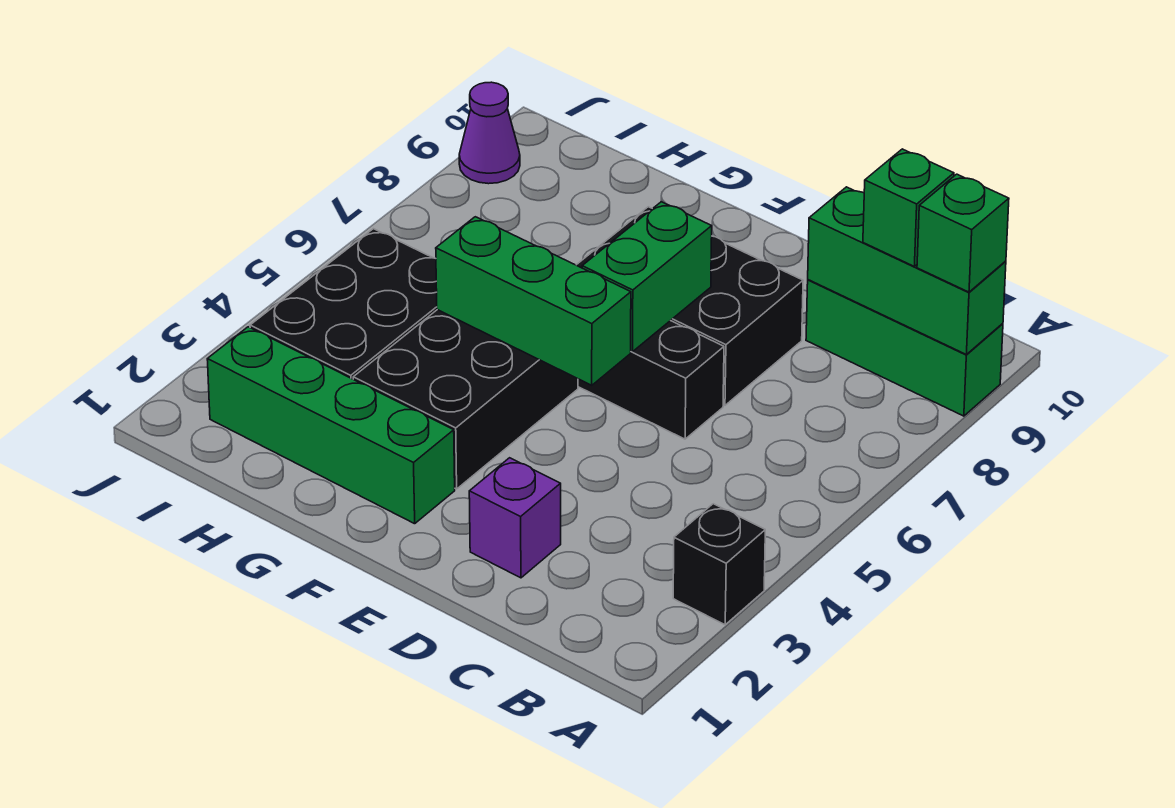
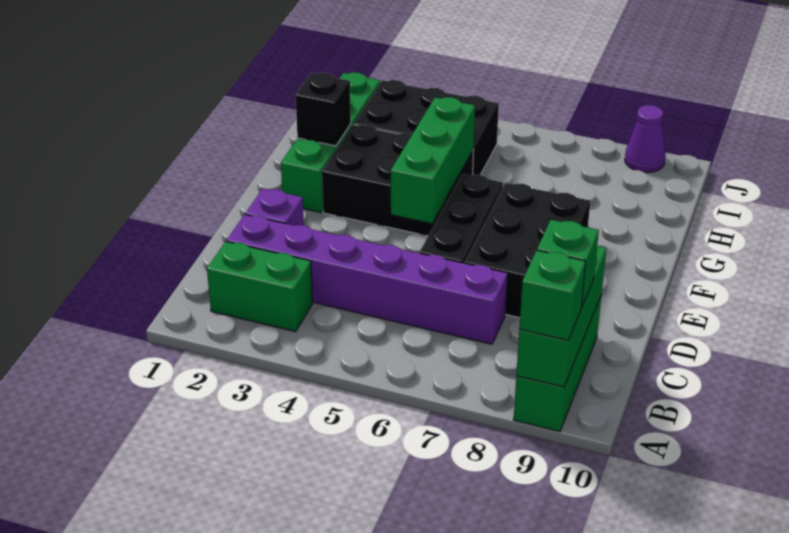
black 1x1 brick [673,504,765,625] -> black 1x1 brick moved to [296,73,351,146]
none -> purple 1x6 brick [227,214,508,344]
green 1x2 brick [582,202,712,352] -> green 1x2 brick moved to [207,242,313,332]

